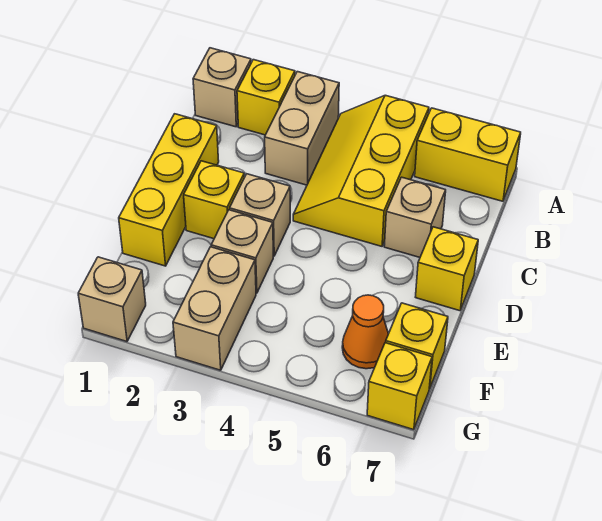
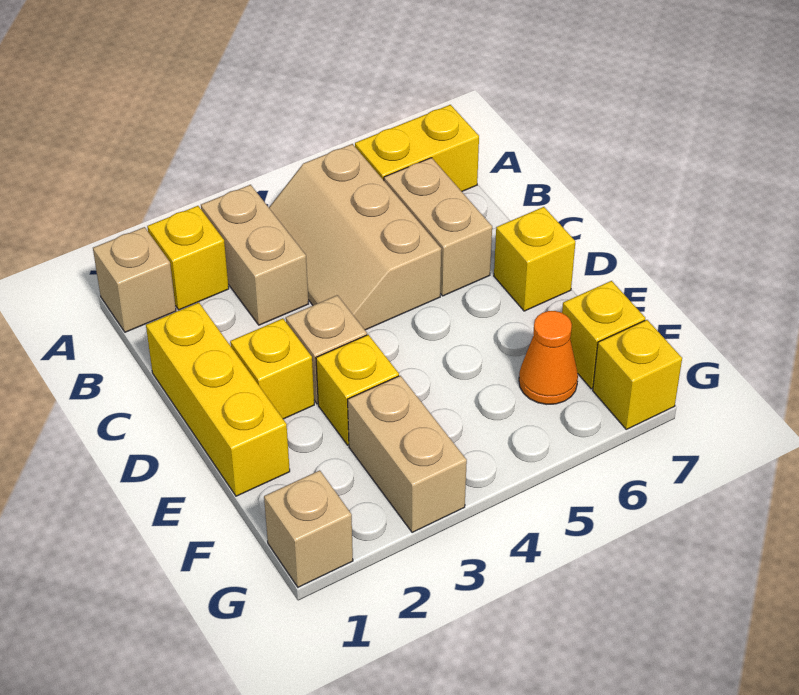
yellow 2x3 slope [293,95,429,246] -> tan 2x3 slope [269,144,441,330]
tan 1x1 brick [384,177,446,257] -> tan 1x2 brick [384,158,492,296]
tan 1x1 brick [211,210,273,293] -> yellow 1x1 brick [316,335,399,445]

